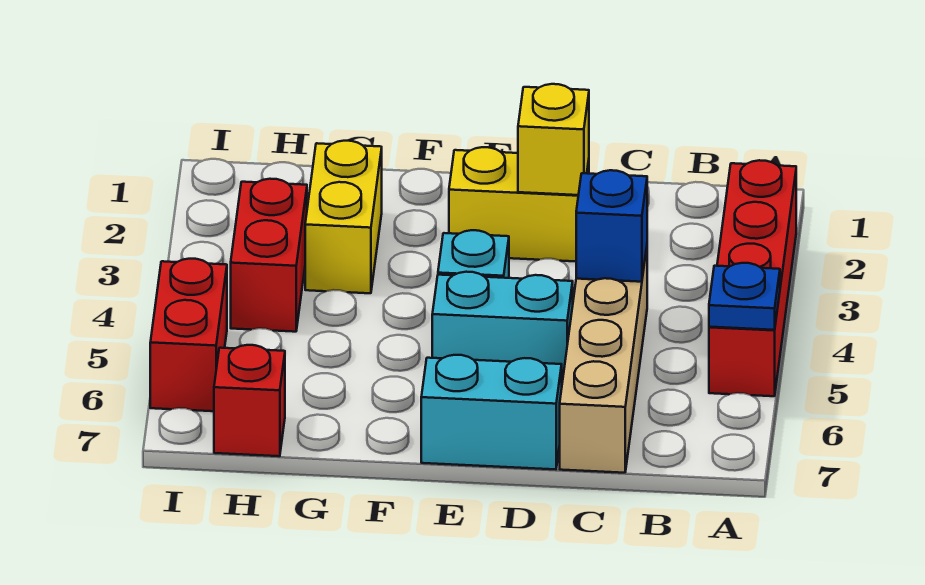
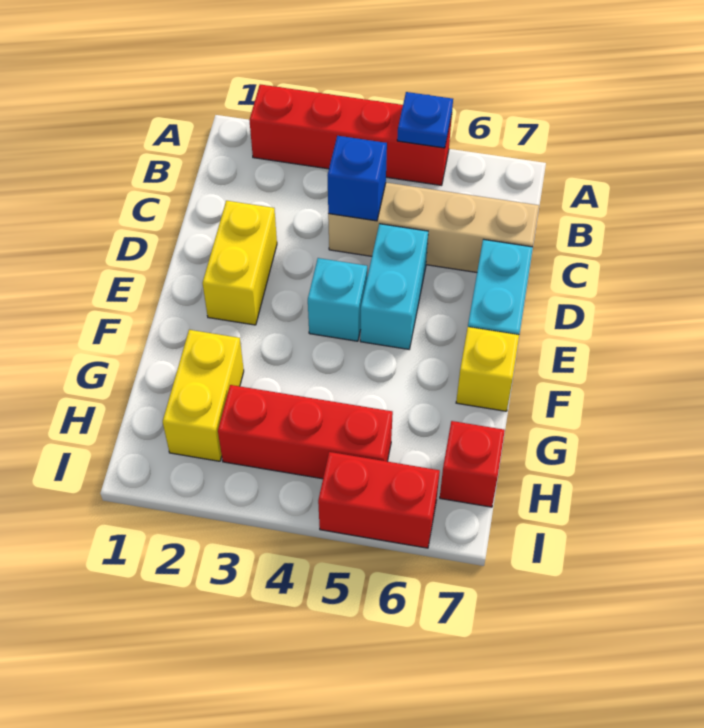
yellow 1x1 brick [518,84,589,195] -> yellow 1x1 brick moved to [456,327,519,411]
yellow 1x2 brick [305,141,382,293] -> yellow 1x2 brick turned to [163,330,244,461]
red 1x2 brick [231,179,307,332] -> red 1x3 brick [218,385,393,479]

